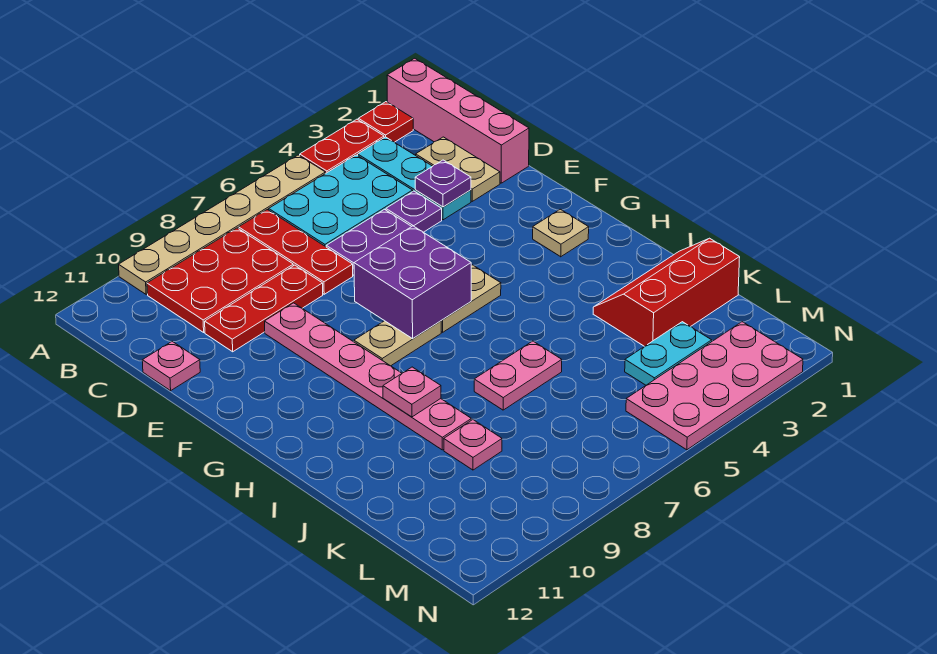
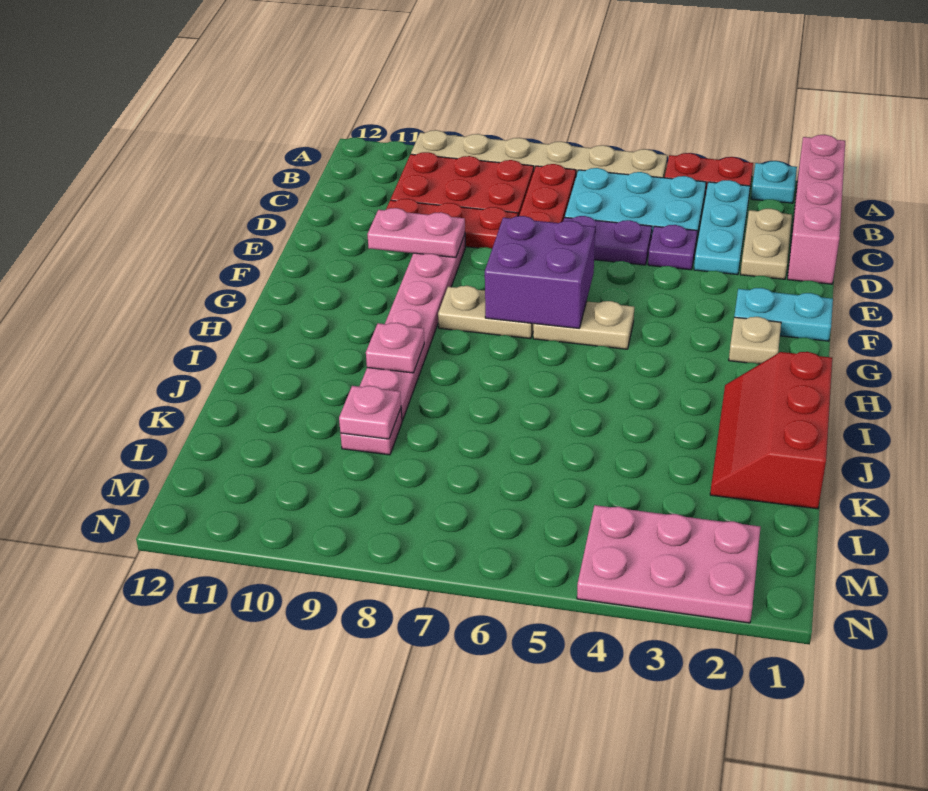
red 1x1 plate [358,102,413,142] -> cyan 1x1 plate [751,161,797,203]
purple 1x1 plate [415,160,471,207] -> none
pink 1x1 plate [142,341,200,391] -> pink 1x1 plate moved to [339,386,401,439]
red 2x3 slope [593,238,740,347] -> red 2x3 slope turned to [710,352,832,509]
pink 1x2 plate [474,341,562,410] -> pink 1x2 plate moved to [367,208,465,258]
cyan 1x2 plate [625,322,712,385] -> cyan 1x2 plate moved to [734,288,833,341]
pink 2x4 plate [626,322,803,450] -> pink 2x3 plate [577,505,760,623]

